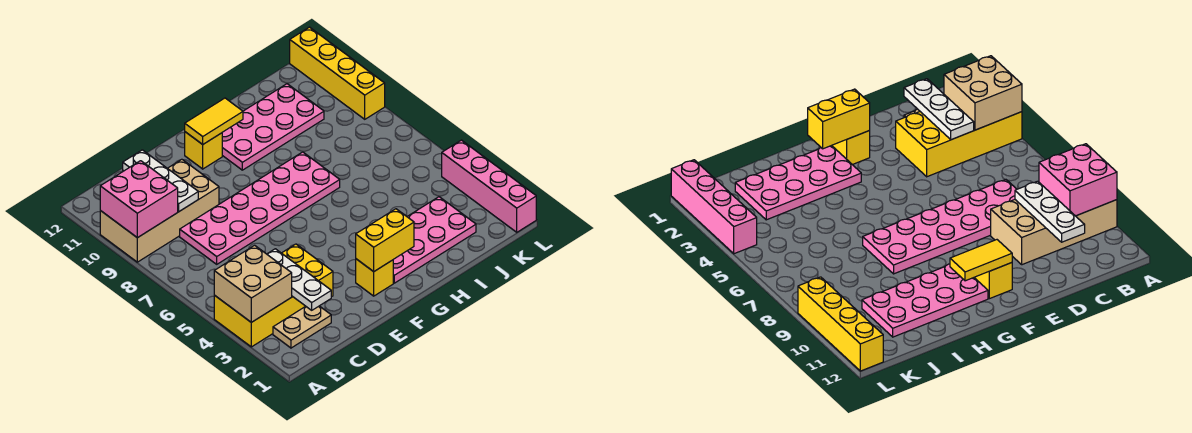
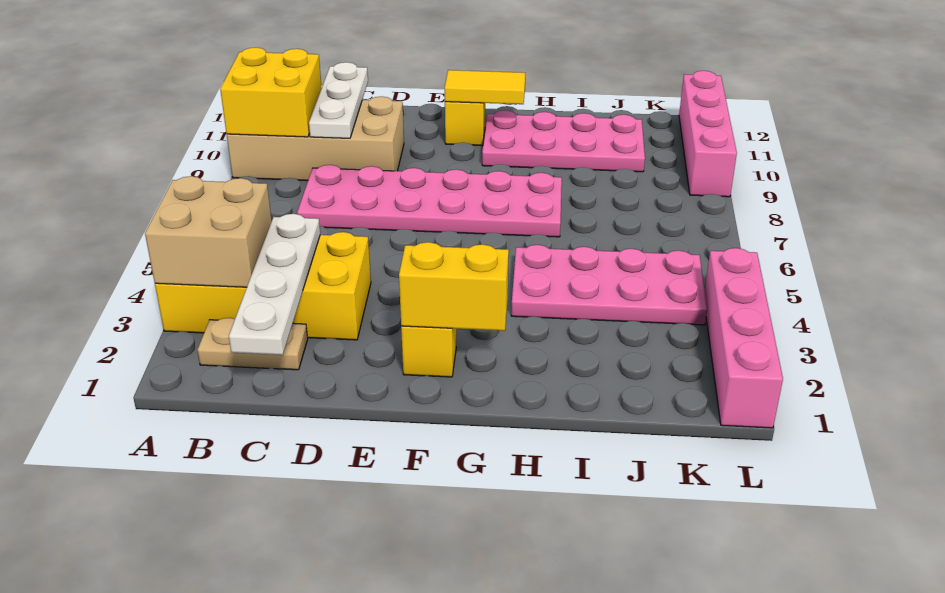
pink 2x2 brick [100,161,178,238] -> yellow 2x2 brick [220,48,322,137]
white 1x3 plate [267,249,331,310] -> white 1x4 plate [229,214,320,355]
pink 2x4 plate [393,197,476,283] -> pink 2x4 plate moved to [511,245,707,325]
yellow 1x4 brick [290,27,385,119] -> pink 1x4 brick [679,71,737,197]

